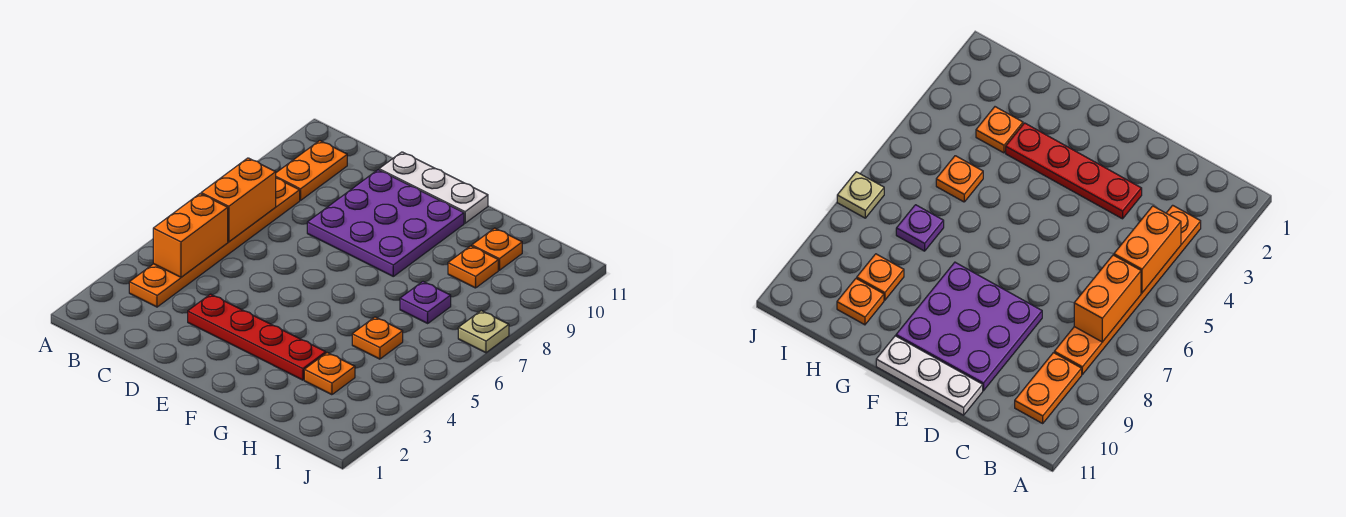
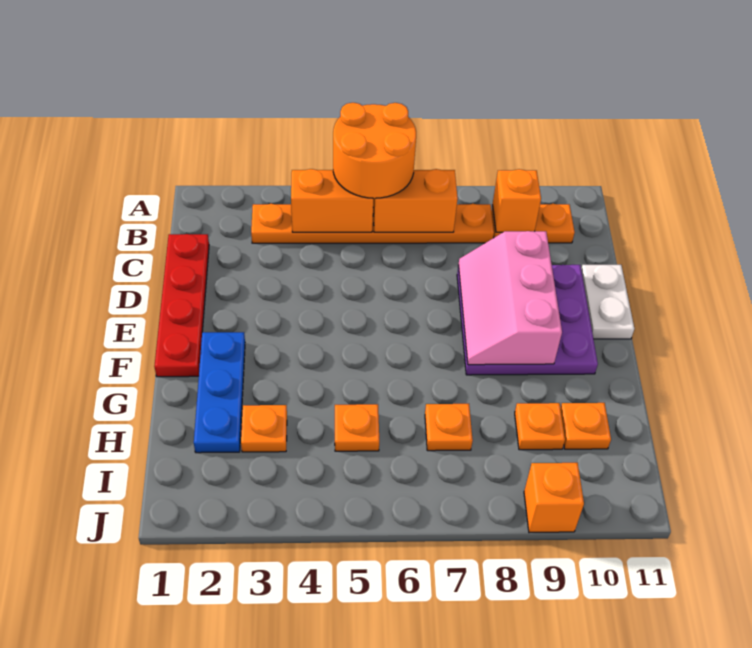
none -> orange 2x2 round brick [333,103,416,198]
none -> orange 1x1 brick [493,169,541,232]
red 1x4 plate [188,294,326,380] -> red 1x4 plate moved to [154,234,209,377]
none -> pink 2x3 slope [458,231,562,365]
white 1x3 plate [379,152,488,223] -> white 1x2 plate [581,265,634,339]
none -> blue 1x3 plate [194,332,245,453]
purple 1x1 plate [400,282,451,323] -> orange 1x1 plate [425,404,473,451]
tan 1x1 plate [458,311,509,353] -> none
none -> orange 1x1 brick [524,463,584,533]

